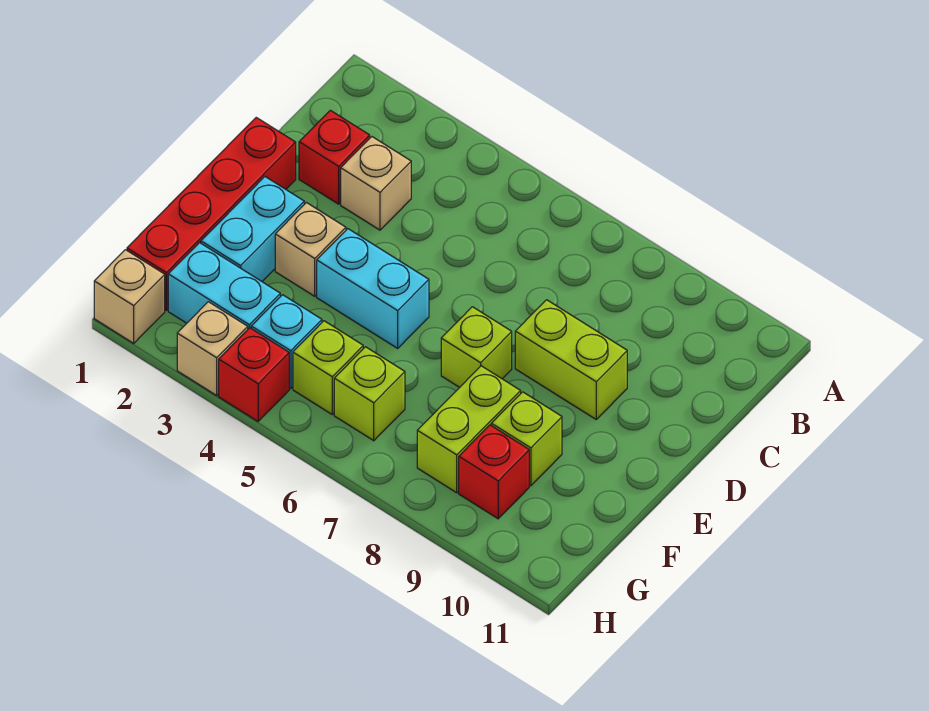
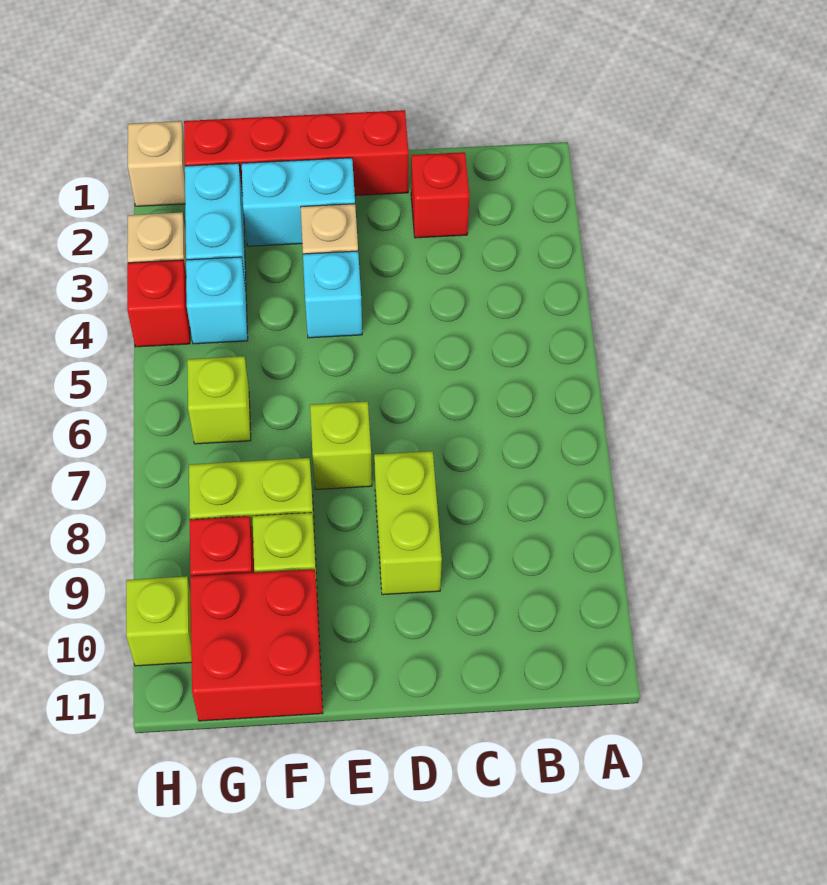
tan 1x1 brick [341,137,411,230] -> none
cyan 1x2 brick [317,229,429,348] -> cyan 1x1 brick [303,251,362,338]
none -> red 2x2 brick [190,569,323,721]
lime 1x1 brick [293,321,363,414] -> lime 1x1 brick moved to [126,576,192,666]

